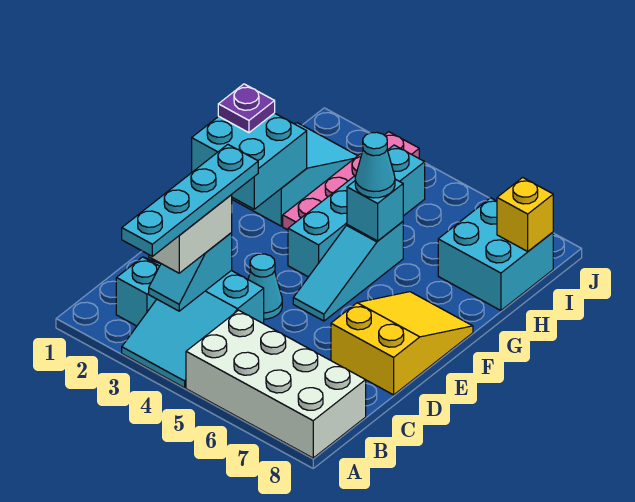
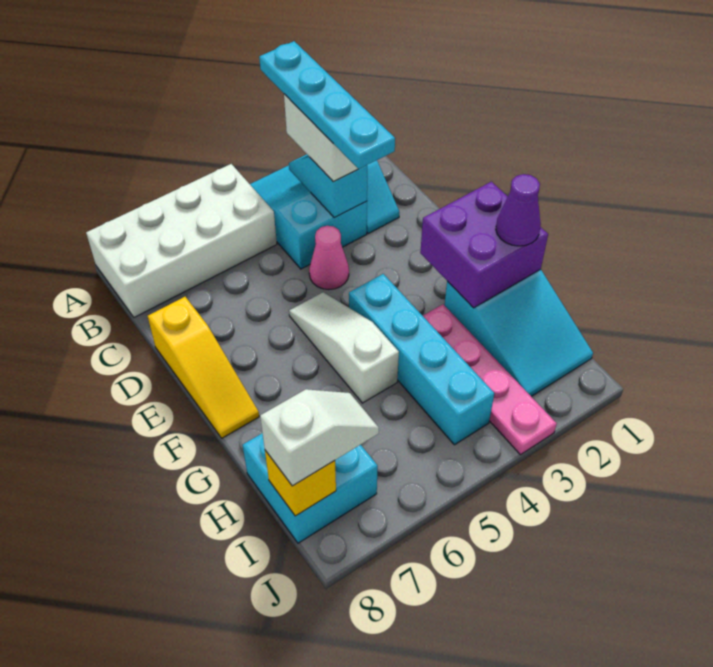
cyan 1x1 cone [248,254,282,319] -> pink 1x1 cone [309,226,349,290]
yellow 2x3 slope [331,292,473,395] -> yellow 1x3 slope [148,297,259,438]
cyan 1x3 slope [293,222,403,321] -> white 1x3 slope [289,292,399,403]
cyan 2x2 brick [192,113,307,209] -> purple 2x2 brick [420,182,548,308]
purple 1x1 plate [218,84,275,133] -> purple 1x1 cone [496,174,541,246]
cyan 1x1 brick [347,179,403,241] -> none
cyan 1x1 cone [355,132,395,198] -> none
none -> white 1x2 slope [260,389,379,486]

